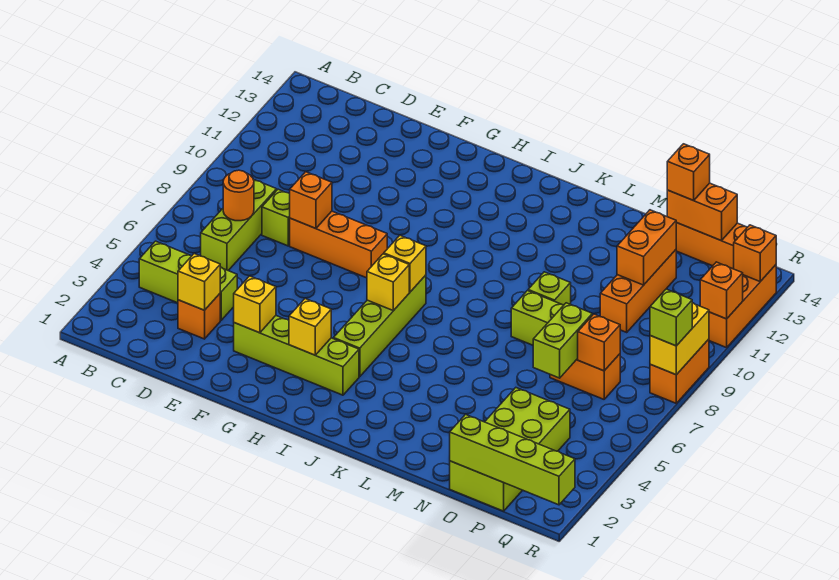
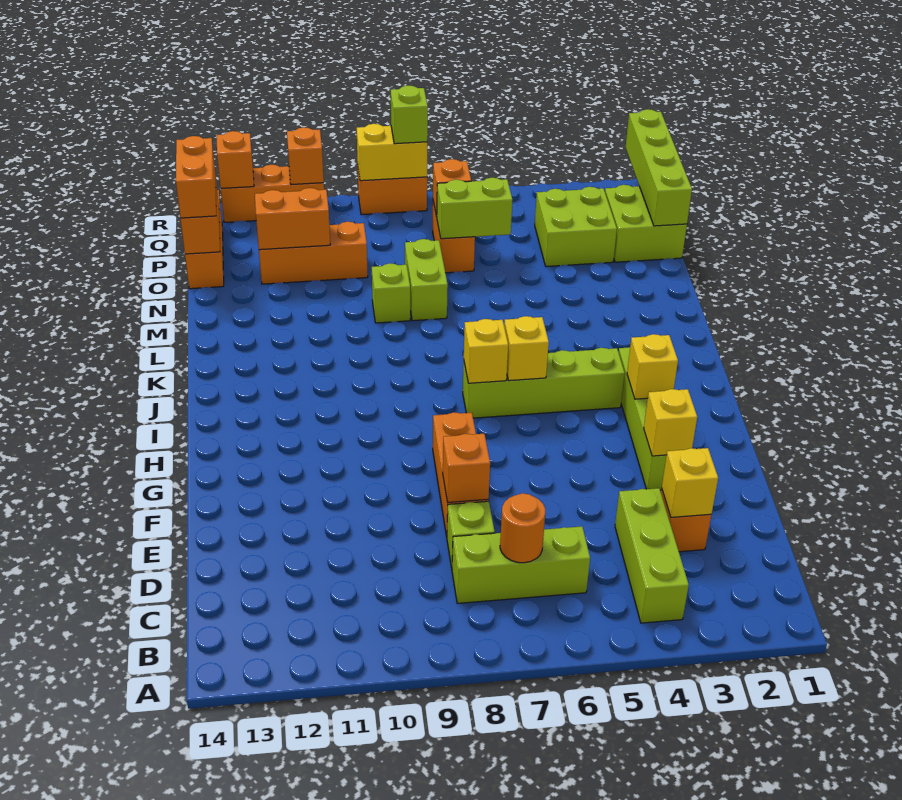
orange 1x1 brick [667,144,710,200] -> orange 1x2 brick [176,136,216,218]

